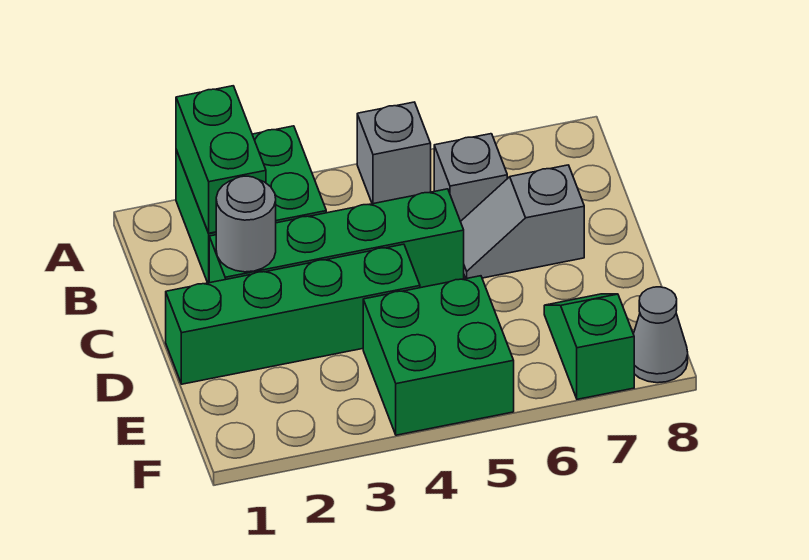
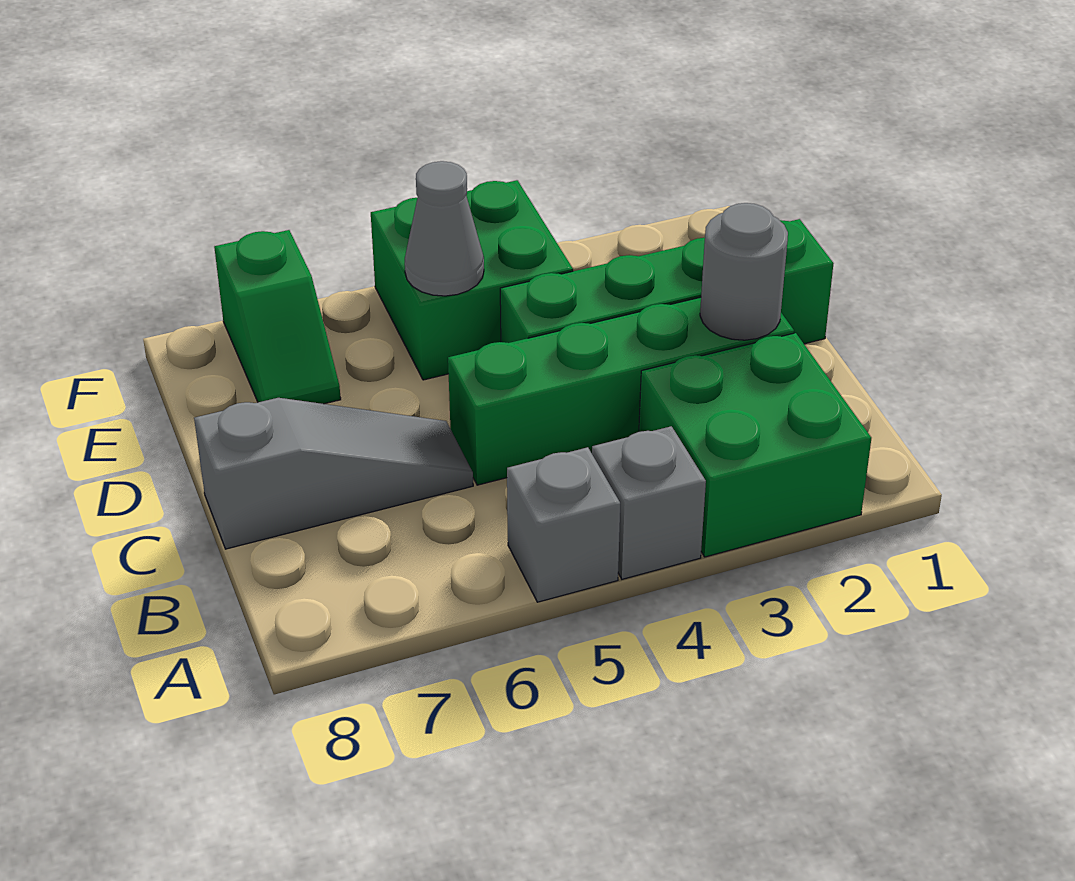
green 1x2 brick [176,86,266,233] -> none
grey 1x1 brick [434,134,507,221] -> grey 1x1 brick moved to [592,426,706,579]
grey 1x2 slope [461,165,584,279] -> grey 1x3 slope [194,398,473,549]
grey 1x1 cone [634,287,688,383] -> grey 1x1 cone moved to [405,161,484,296]

